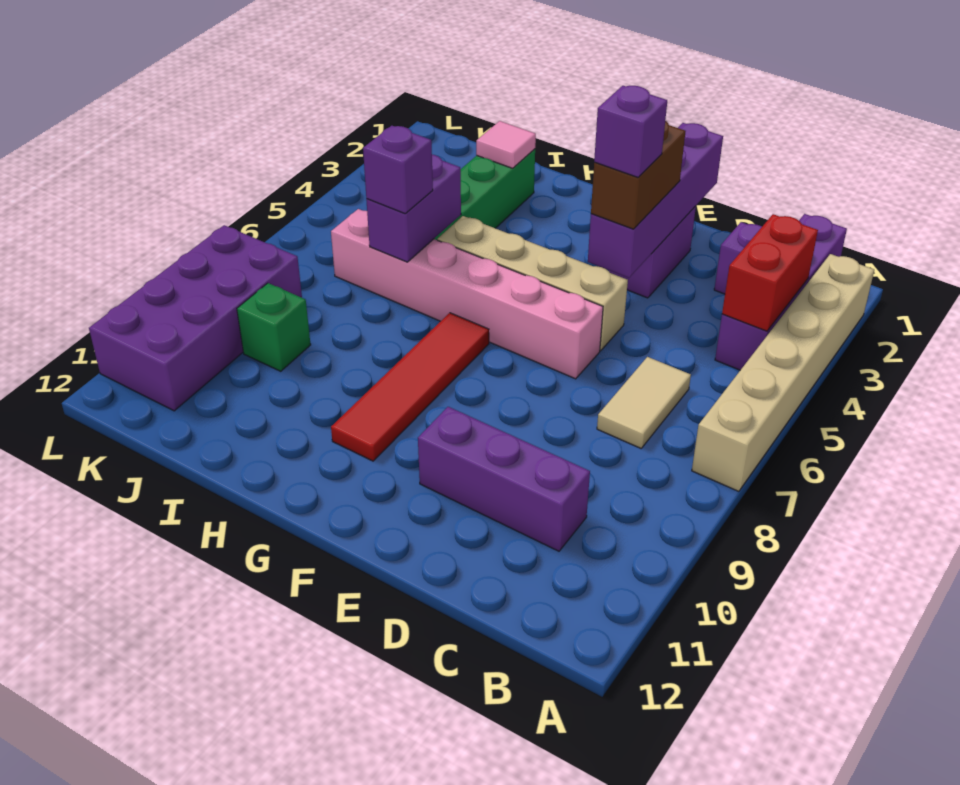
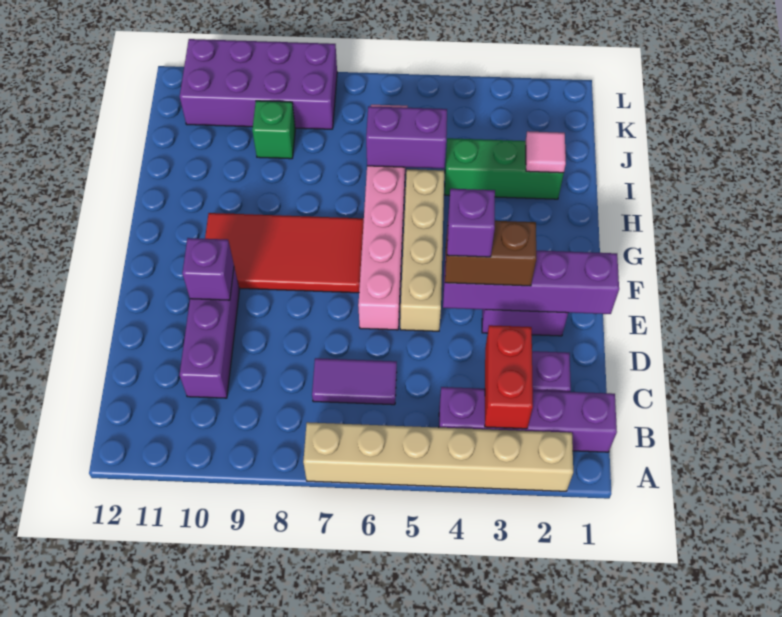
red 1x2 brick [722,214,818,331] -> red 1x2 brick turned to [485,325,533,429]
tan 1x2 tile [597,357,691,448] -> purple 1x2 tile [312,358,397,405]
red 1x4 tile [331,313,489,461] -> red 2x4 tile [205,213,364,293]
purple 1x1 brick [363,126,433,213] -> purple 1x1 brick moved to [182,238,234,300]

